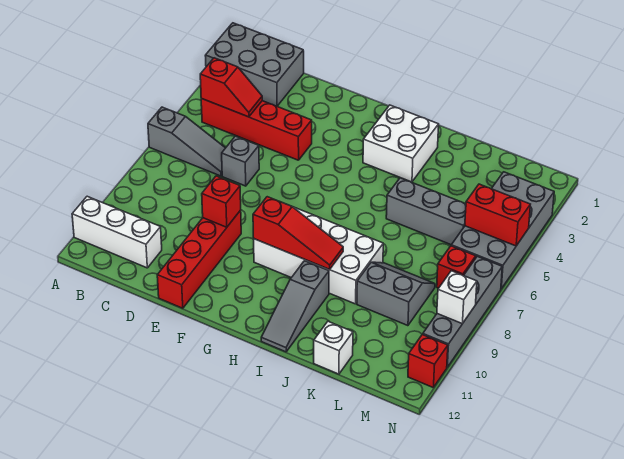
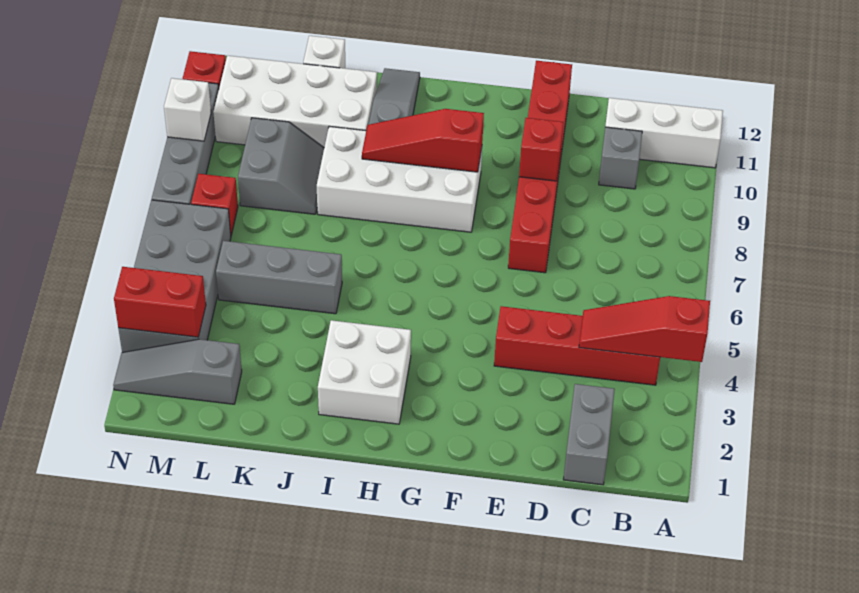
grey 2x3 brick [205,23,304,106] -> grey 1x2 brick [563,384,615,485]
grey 1x3 slope [148,107,225,176] -> grey 1x3 slope moved to [113,339,242,404]
red 1x2 slope [200,58,262,117] -> red 1x3 slope [579,296,710,362]
grey 1x1 brick [222,136,259,186] -> grey 1x1 brick moved to [599,127,642,189]
red 1x4 brick [157,210,241,308] -> red 1x6 brick [508,61,572,273]
none -> white 2x4 brick [213,56,377,147]
grey 2x2 slope [357,262,435,326] -> grey 2x2 slope turned to [238,118,324,214]
red 1x2 brick [465,184,530,246] -> red 1x2 brick moved to [114,267,206,337]

